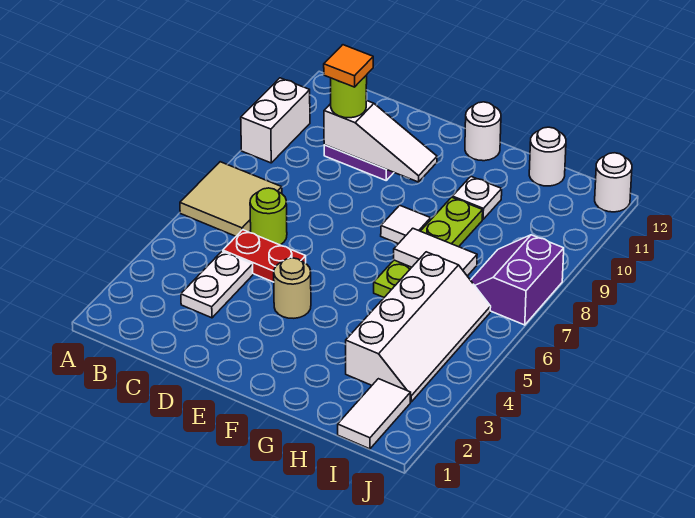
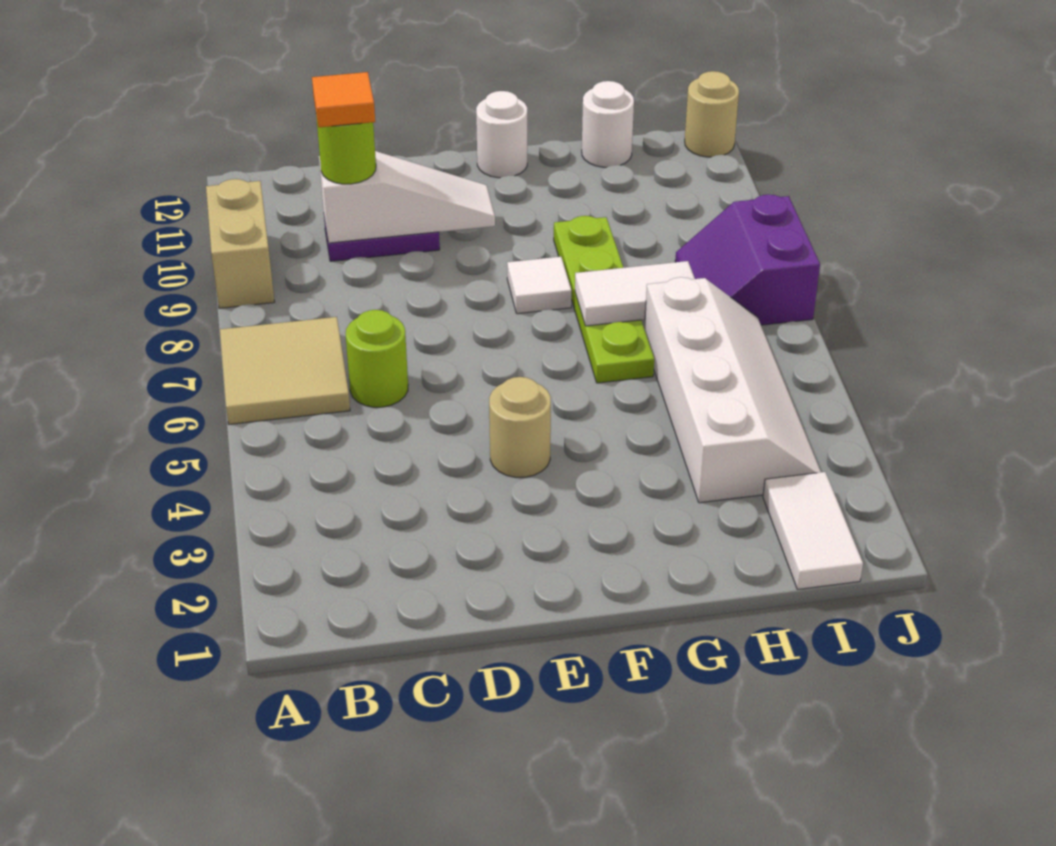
white 1x2 brick [241,78,310,163] -> tan 1x2 brick [206,179,275,308]
white 1x2 plate [181,251,253,318] -> none
red 1x2 plate [223,230,306,282] -> none
white 1x1 plate [452,177,502,219] -> none
white 1x1 round brick [595,153,632,212] -> tan 1x1 round brick [685,71,739,157]

